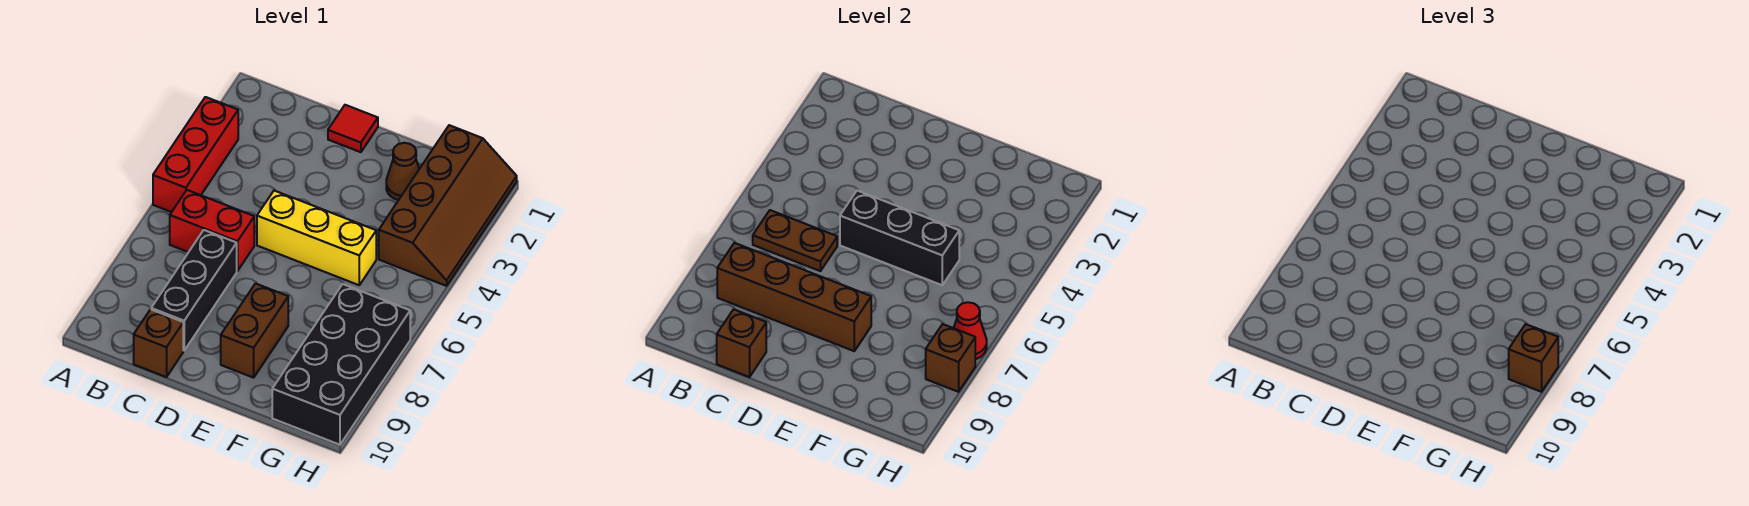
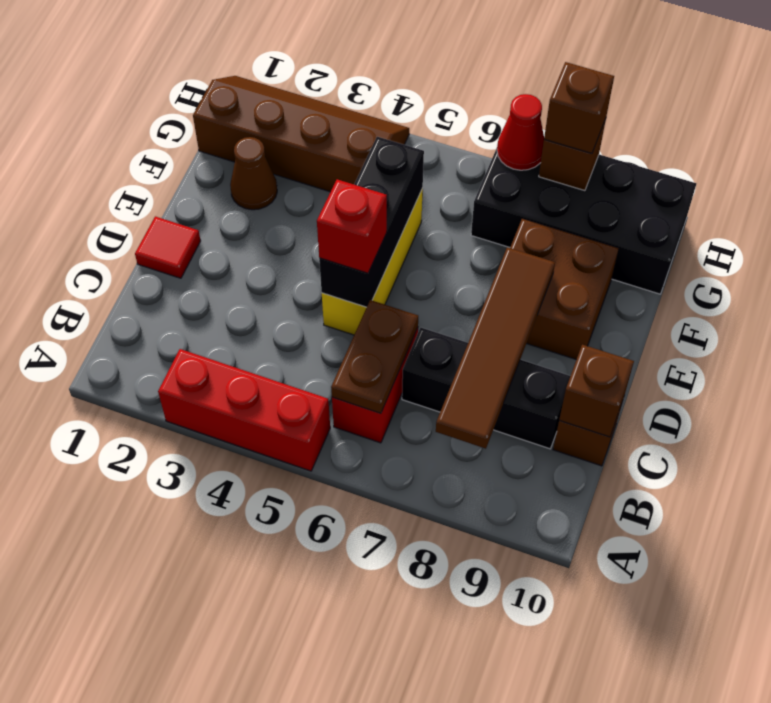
brown 1x4 brick [717,243,871,351] -> brown 1x4 tile [436,247,555,449]
none -> red 1x1 brick [317,179,387,273]
brown 1x2 brick [221,284,288,378] -> brown 2x2 brick [510,218,619,360]

